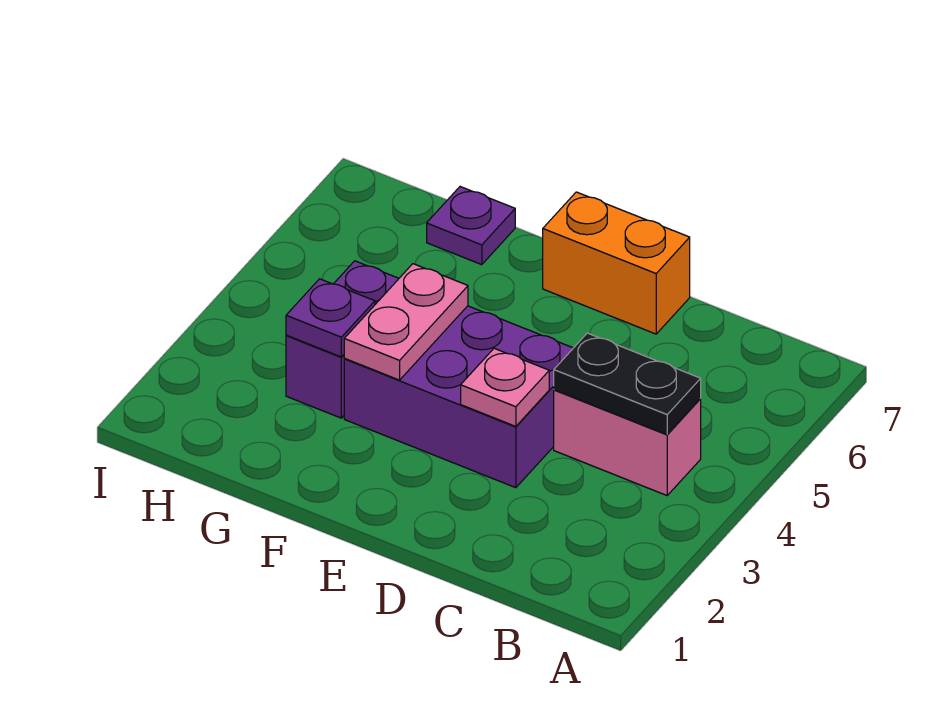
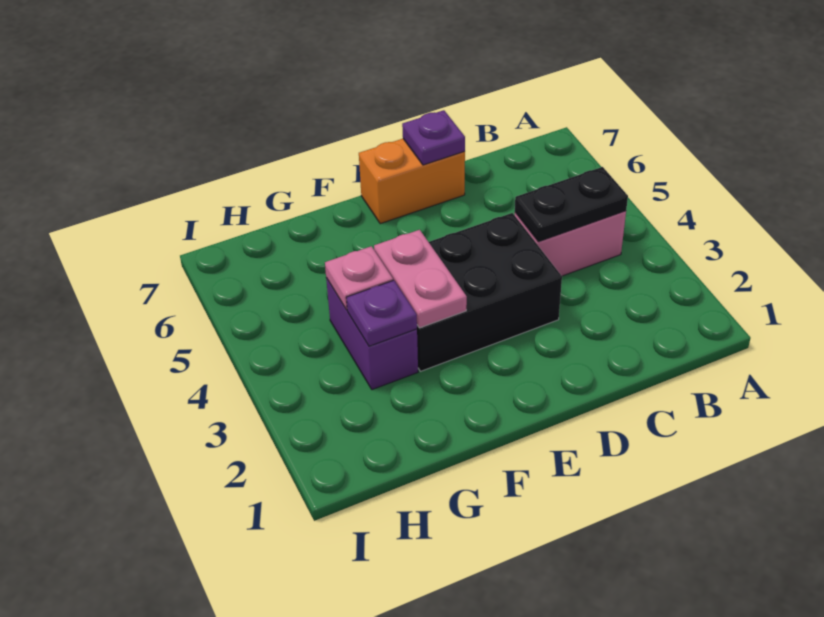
purple 2x3 brick [344,306,573,488] -> black 2x3 brick [417,213,562,371]
pink 1x1 plate [461,348,549,426] -> pink 1x1 plate moved to [325,246,393,310]
purple 1x1 plate [427,187,515,265] -> purple 1x1 plate moved to [402,110,465,165]

